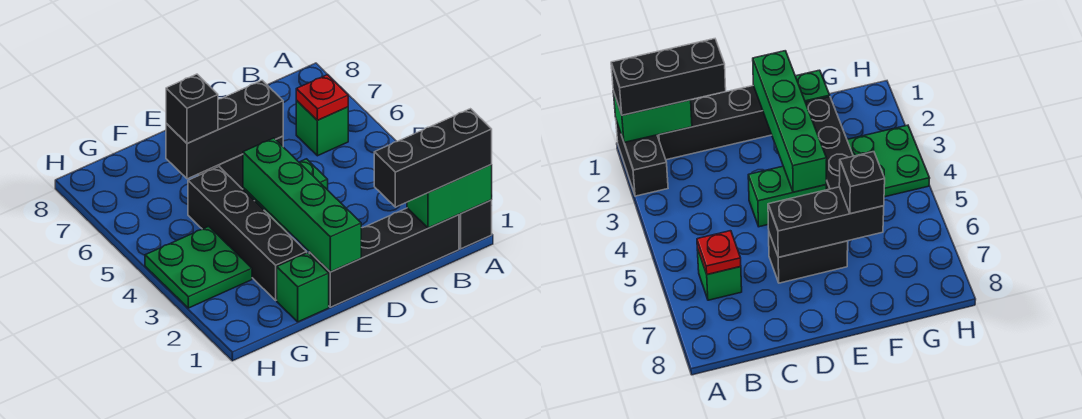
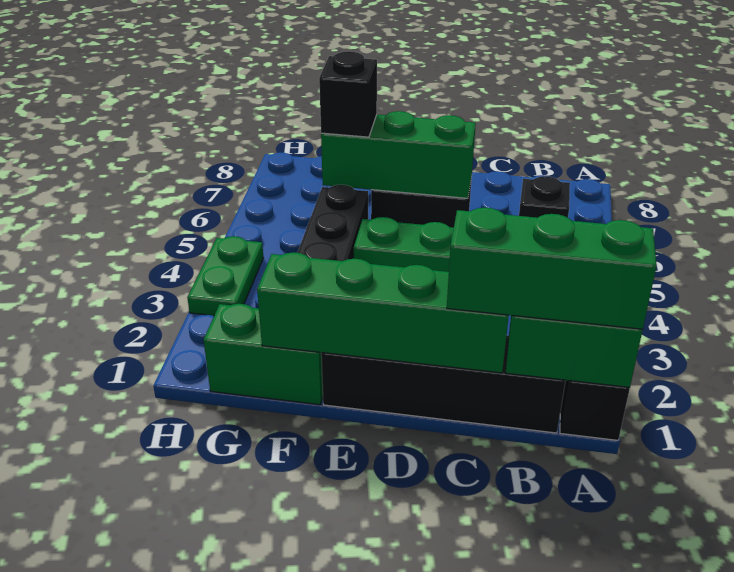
black 1x3 brick [374,109,492,207] -> green 1x3 brick [447,208,657,329]
green 1x1 brick [296,101,348,156] -> black 1x1 brick [519,176,570,218]
red 1x1 plate [296,75,348,120] -> none
black 1x3 brick [166,80,283,179] -> green 1x3 brick [321,111,476,198]
green 1x4 brick [243,138,361,272] -> green 1x4 brick turned to [257,252,509,373]
green 1x1 brick [277,253,329,322] -> green 1x2 brick [204,304,323,405]
green 2x2 plate [145,226,252,308] -> green 1x2 plate [187,236,263,316]

